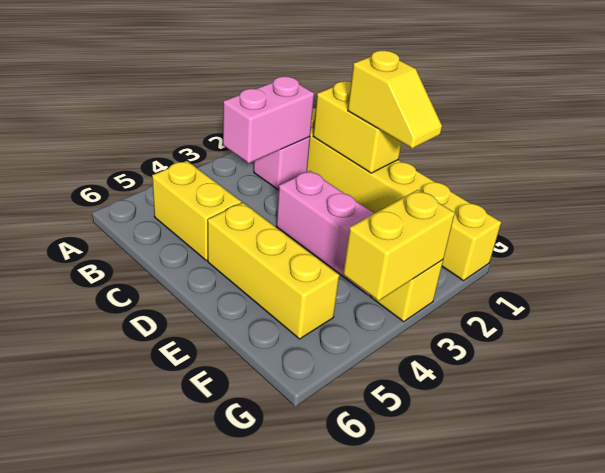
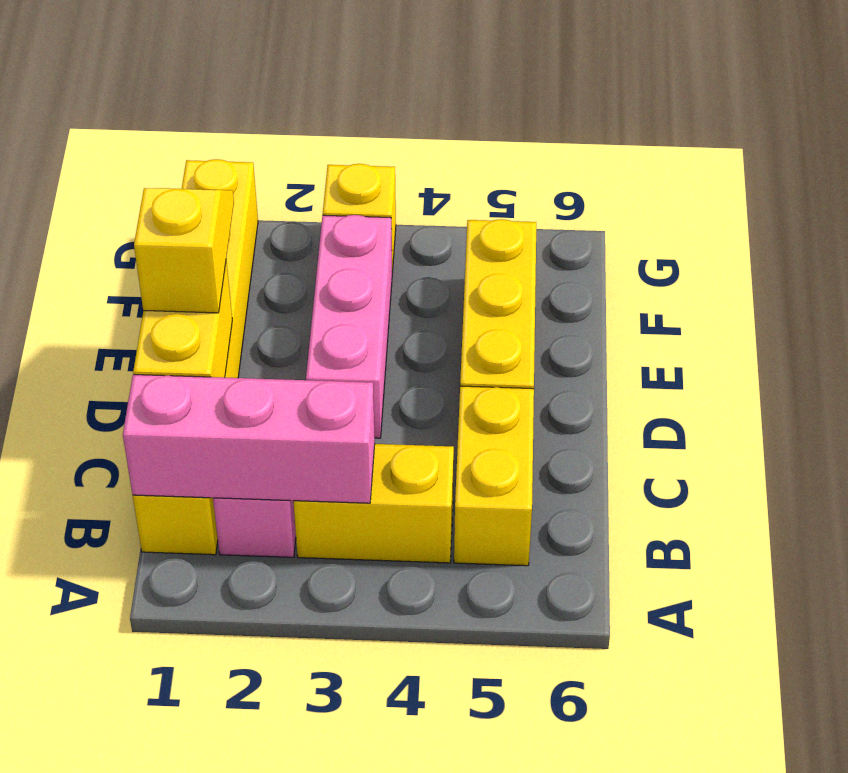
pink 1x2 brick [223,77,314,163] -> pink 1x3 brick [123,375,375,503]
yellow 1x2 brick [343,190,455,301] -> yellow 1x2 brick moved to [294,444,454,563]

